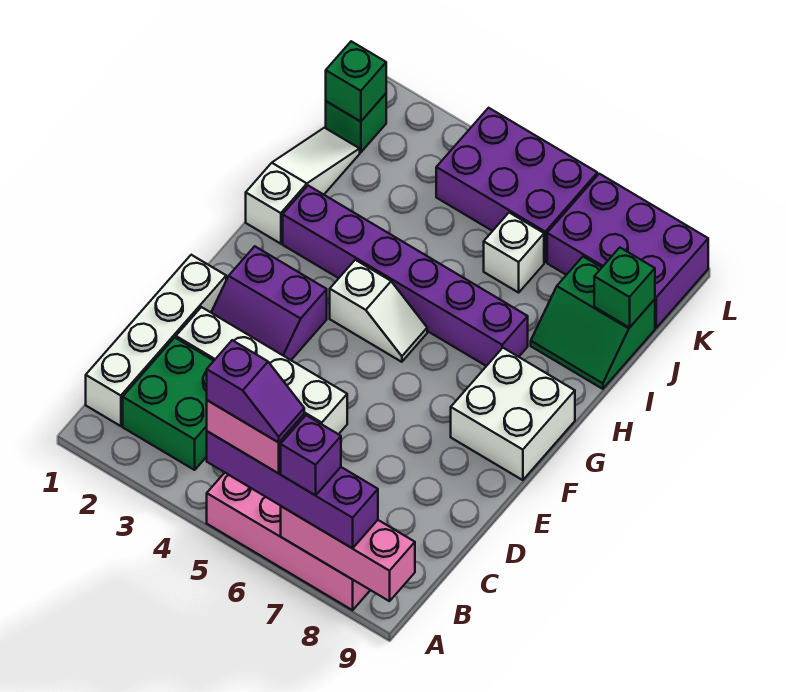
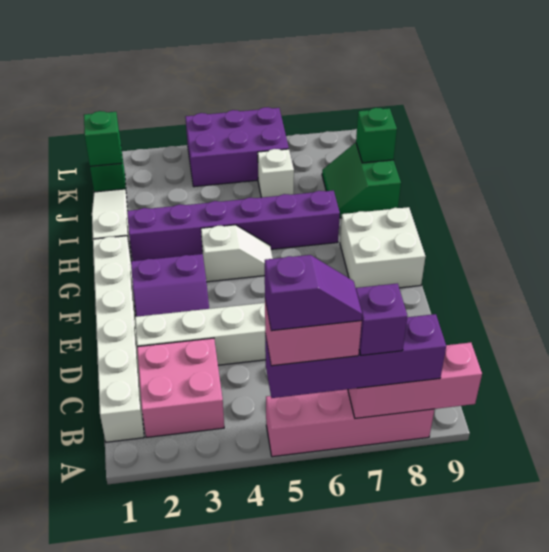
white 1x4 brick [86,255,226,426] -> white 1x6 brick [93,236,144,442]
green 2x2 brick [123,338,214,470] -> pink 2x2 brick [137,338,224,437]
green 2x2 slope [531,257,655,389] -> green 2x2 slope turned to [322,143,401,218]
purple 2x3 brick [547,174,708,328] -> none

